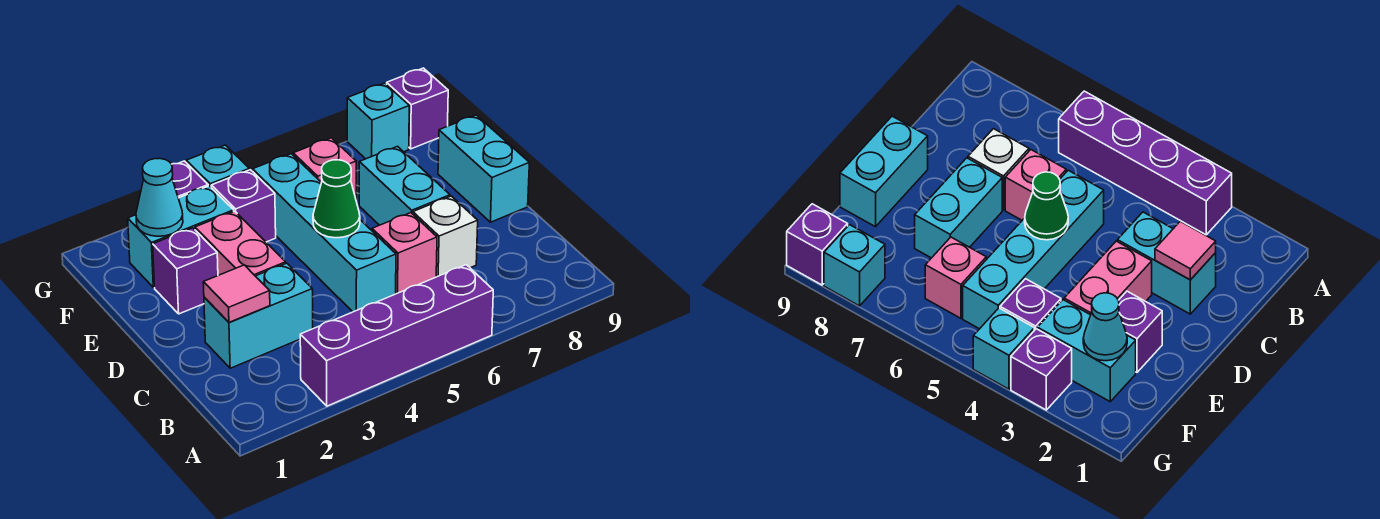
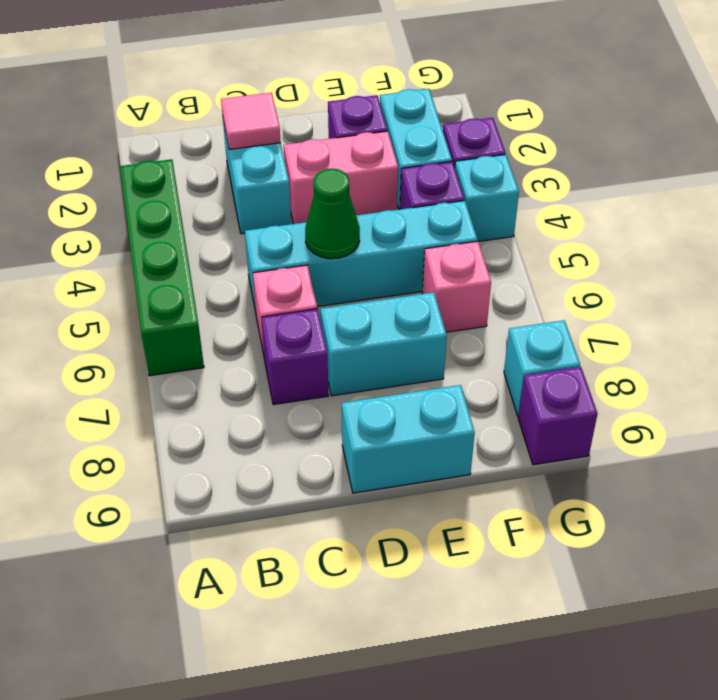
purple 1x4 brick [300,265,493,406] -> green 1x4 brick [120,159,204,376]
white 1x1 brick [413,196,478,277] -> purple 1x1 brick [261,309,329,405]
cyan 1x1 cone [136,158,183,236] -> none

